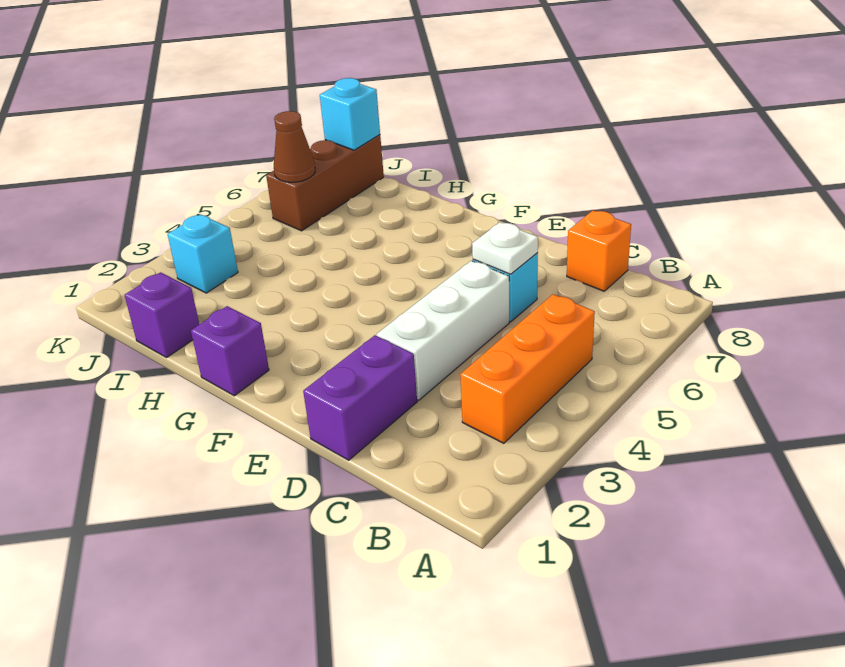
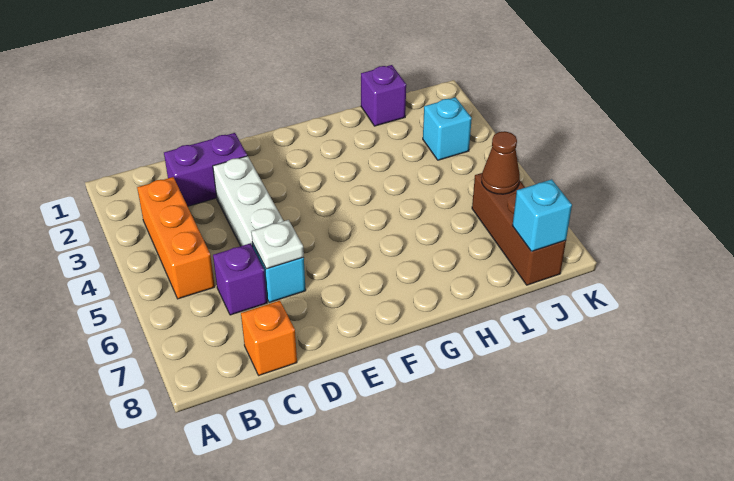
purple 1x2 brick [303,335,417,460] -> purple 1x2 brick turned to [164,133,247,206]
purple 1x1 brick [191,306,269,396] -> purple 1x1 brick moved to [213,243,267,315]

